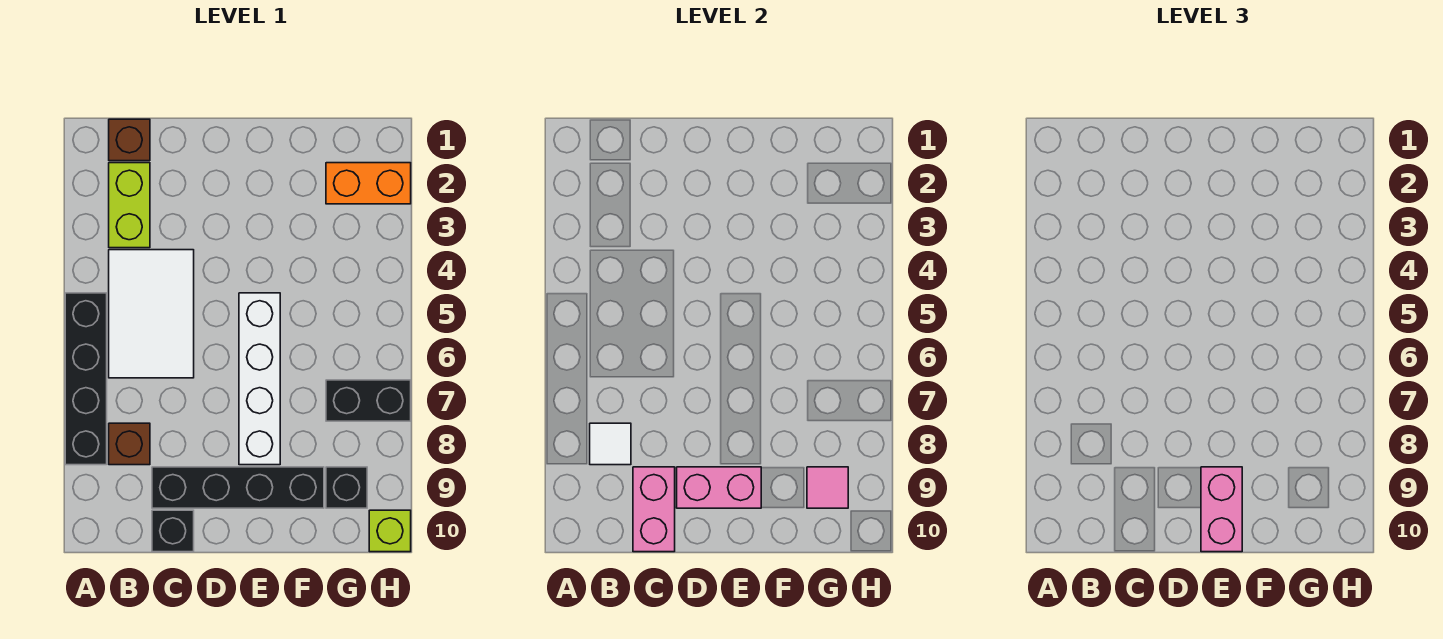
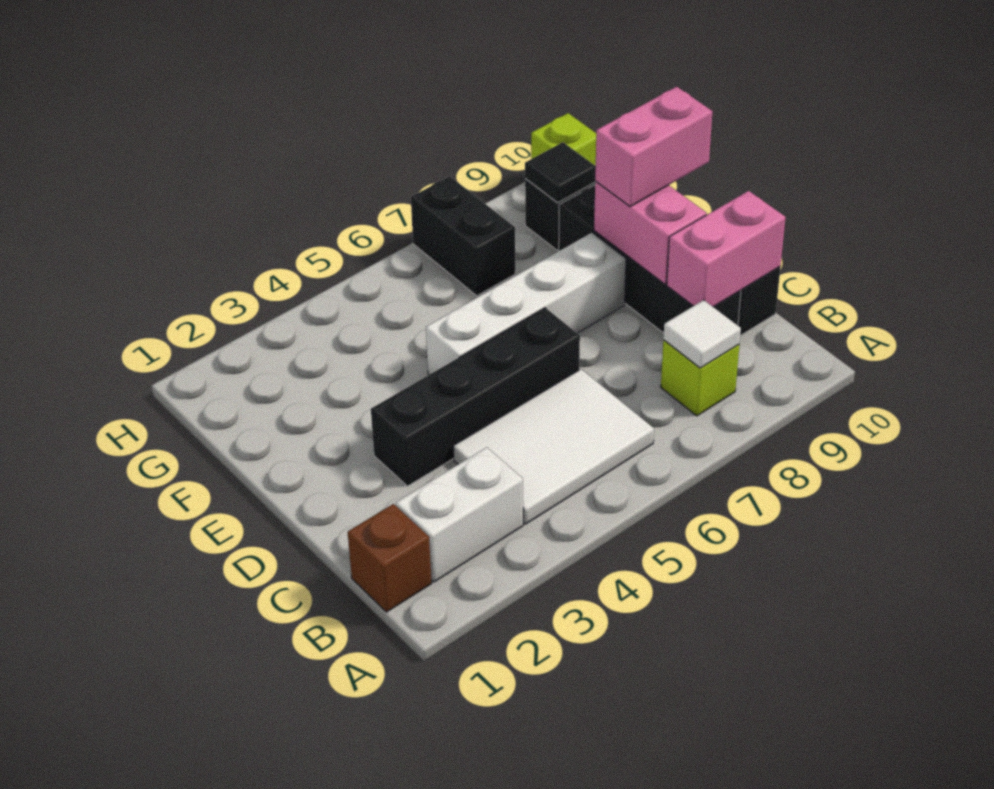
black 1x4 brick [65,293,107,465] -> black 1x4 brick moved to [371,308,580,486]
lime 1x2 brick [109,163,150,248] -> white 1x2 brick [396,447,523,582]
brown 1x1 brick [109,423,150,465] -> lime 1x1 brick [661,340,739,416]
orange 1x2 brick [326,163,411,204] -> none
pink 1x1 tile [807,467,848,508] -> black 1x1 tile [525,142,596,203]

